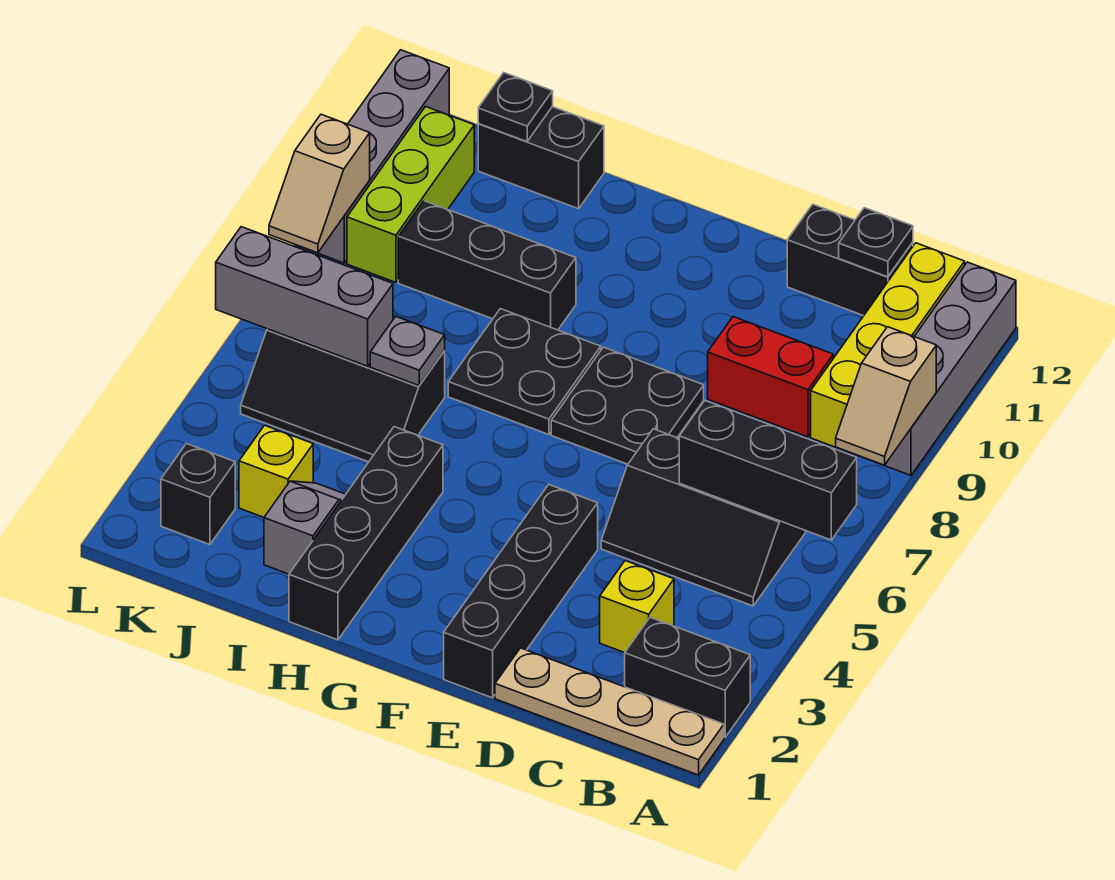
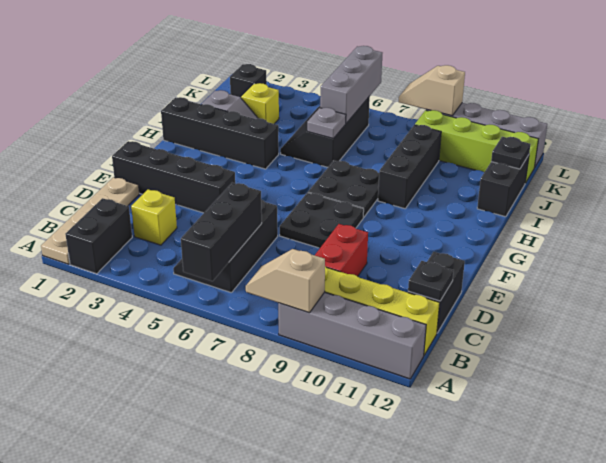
lime 1x3 brick [347,107,474,282] -> lime 1x4 brick [415,110,538,183]

